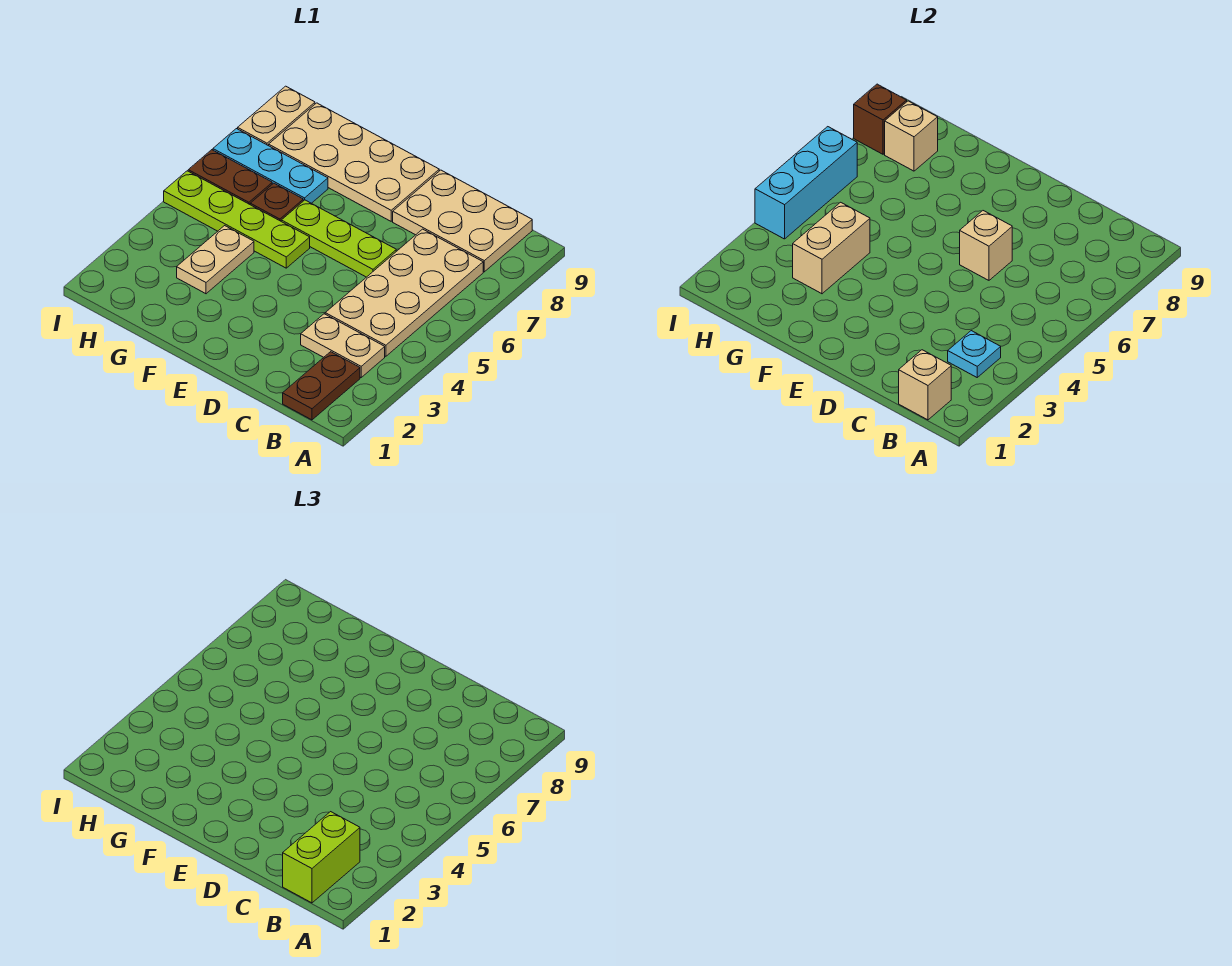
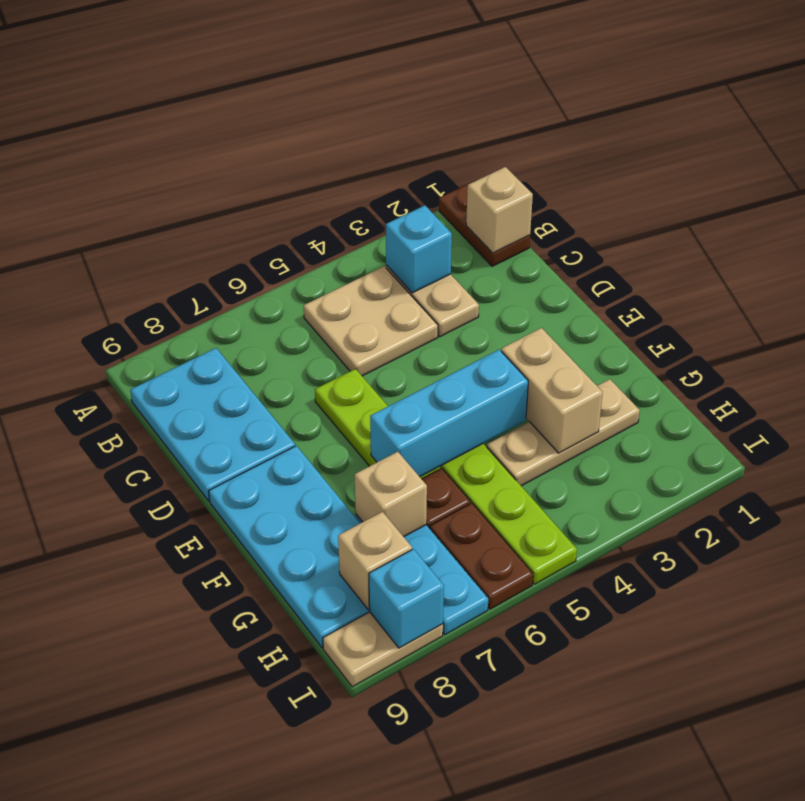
brown 1x2 plate [283,352,360,420] -> brown 1x2 plate turned to [439,180,530,266]
lime 1x2 brick [283,812,360,903] -> none
cyan 1x1 plate [948,331,1001,377] -> cyan 1x1 brick [386,205,452,293]
tan 2x4 plate [325,229,483,356] -> tan 2x2 plate [304,266,438,376]
tan 2x3 plate [393,170,532,272] -> cyan 2x3 plate [130,348,295,501]
tan 1x1 brick [960,211,1012,280] -> tan 1x1 brick moved to [355,452,427,537]
tan 2x4 plate [269,103,439,221] -> cyan 2x4 plate [209,446,370,648]
tan 1x2 plate [177,226,254,294] -> tan 1x3 plate [487,379,640,486]
tan 1x2 brick [793,202,870,294] -> tan 1x2 brick turned to [501,328,603,453]
cyan 1x3 brick [755,127,857,239] -> cyan 1x3 brick moved to [370,350,528,477]
brown 1x1 brick [854,84,907,154] -> cyan 1x1 brick [369,549,444,648]

